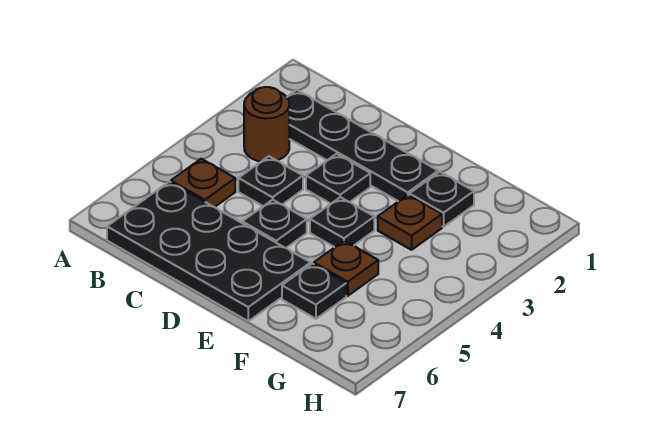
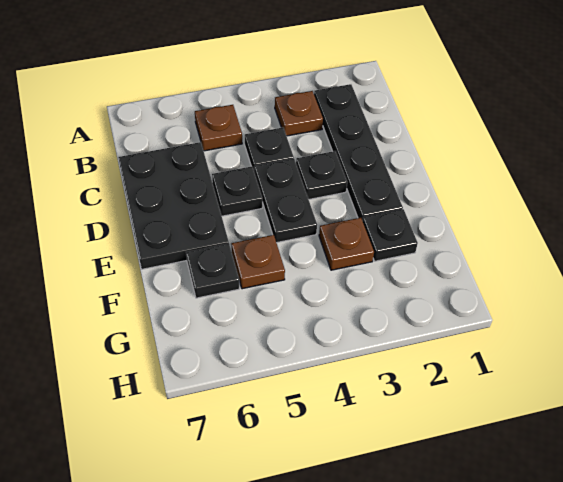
brown 1x1 round brick [244,87,289,161] -> brown 1x1 plate [275,91,323,136]
black 2x4 plate [107,182,311,321] -> black 2x3 plate [118,142,229,269]
black 1x1 plate [310,197,374,247] -> black 1x2 plate [255,159,317,243]

